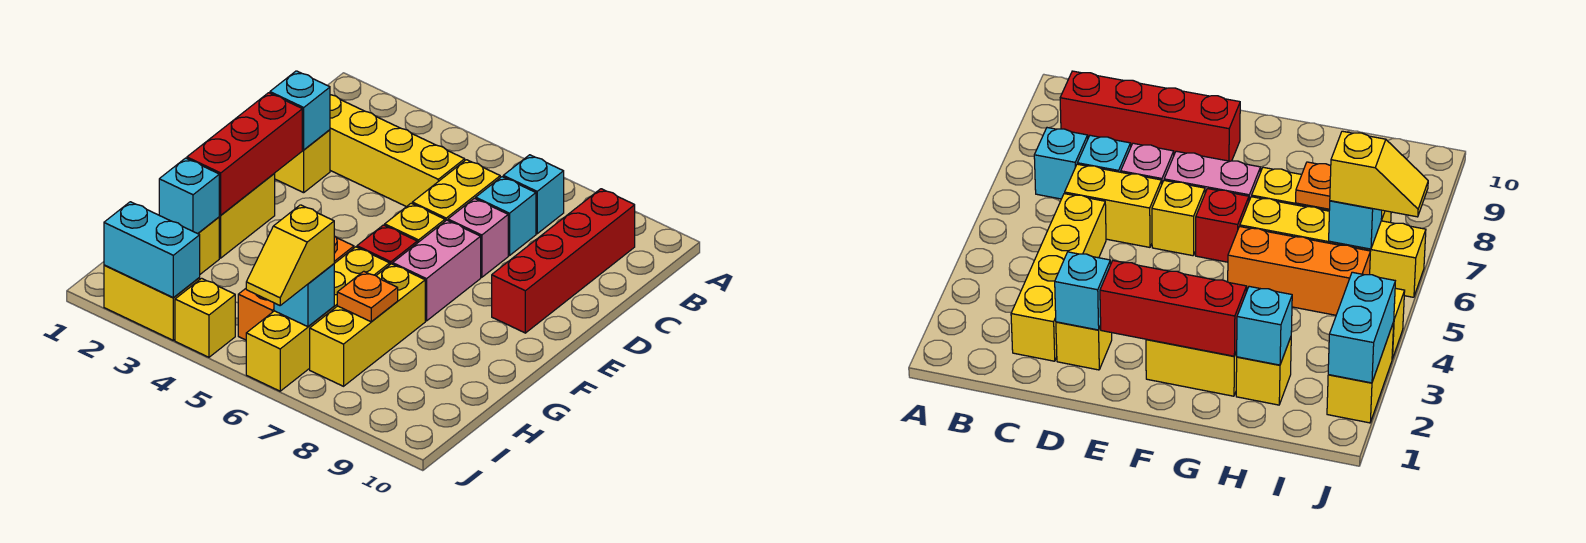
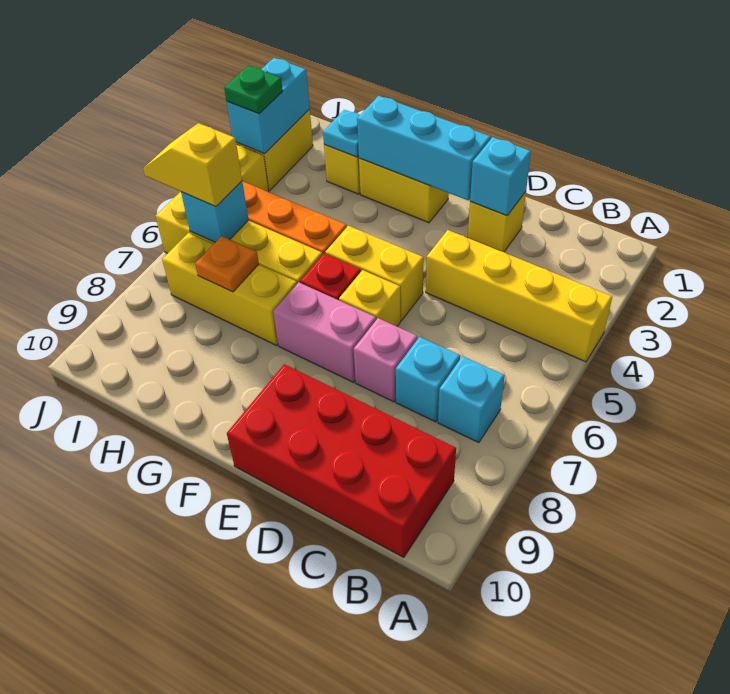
red 1x4 brick [492,189,635,333] -> red 2x4 brick [227,364,456,557]
yellow 1x4 brick [330,95,465,207] -> yellow 1x4 brick turned to [426,230,612,362]
yellow 1x2 brick [412,160,500,221] -> yellow 1x2 brick moved to [325,226,424,321]
red 1x3 brick [187,93,302,215] -> cyan 1x3 brick [357,96,491,200]
cyan 1x1 brick [159,158,219,234] -> cyan 1x1 plate [323,110,360,157]
none -> green 1x1 plate [224,66,283,114]

